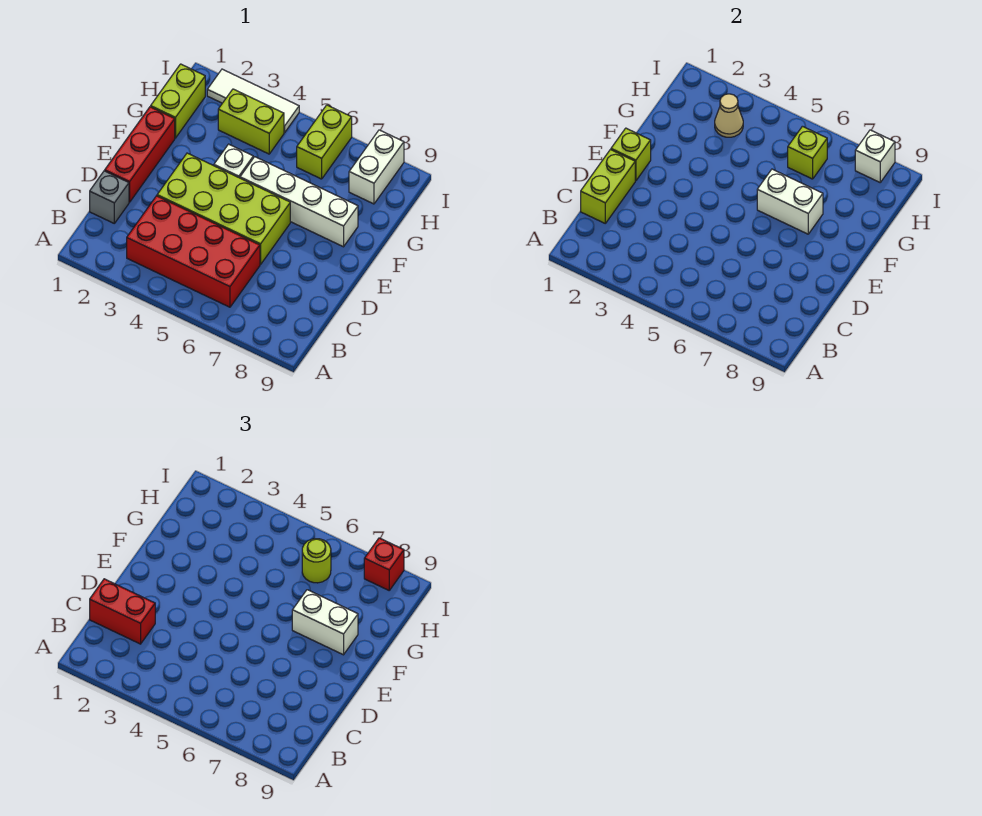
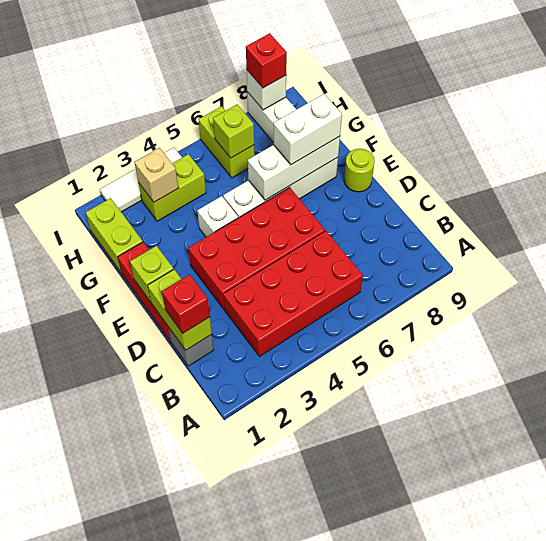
red 1x2 brick [90,579,155,644] -> red 1x1 brick [162,274,210,333]
lime 2x4 brick [157,153,290,265] -> red 2x4 brick [188,188,325,309]
white 1x2 brick [757,169,823,234] -> white 1x3 brick [248,136,340,200]
tan 1x1 cone [715,94,743,137] -> tan 1x1 brick [134,148,178,202]
lime 1x1 round brick [302,539,331,583] -> lime 1x1 round brick moved to [344,149,375,192]

